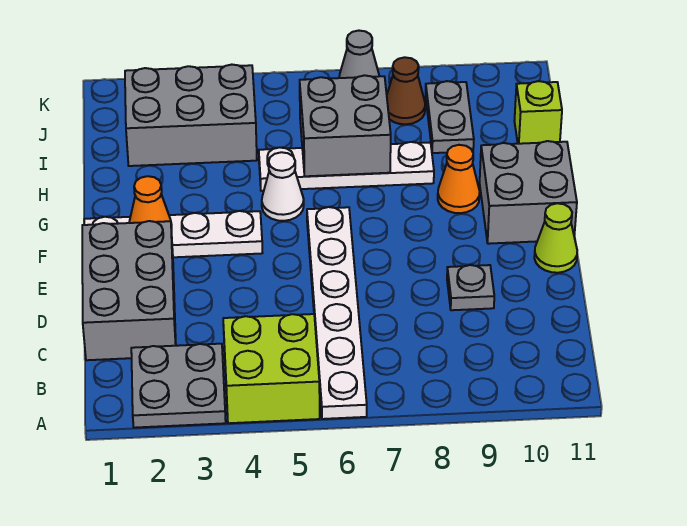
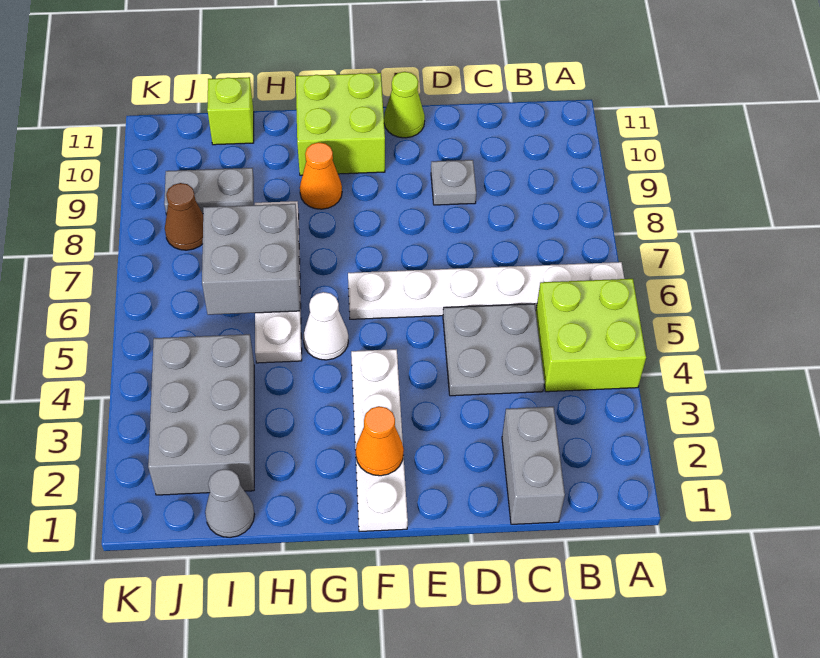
grey 2x2 plate [131,344,226,428] -> grey 2x2 plate moved to [443,304,544,396]
grey 2x3 brick [82,221,176,360] -> grey 1x2 brick [502,407,565,524]
grey 2x2 brick [480,141,577,244] -> lime 2x2 brick [296,73,385,175]
grey 1x1 cone [339,31,379,78] -> grey 1x1 cone moved to [205,469,254,537]

